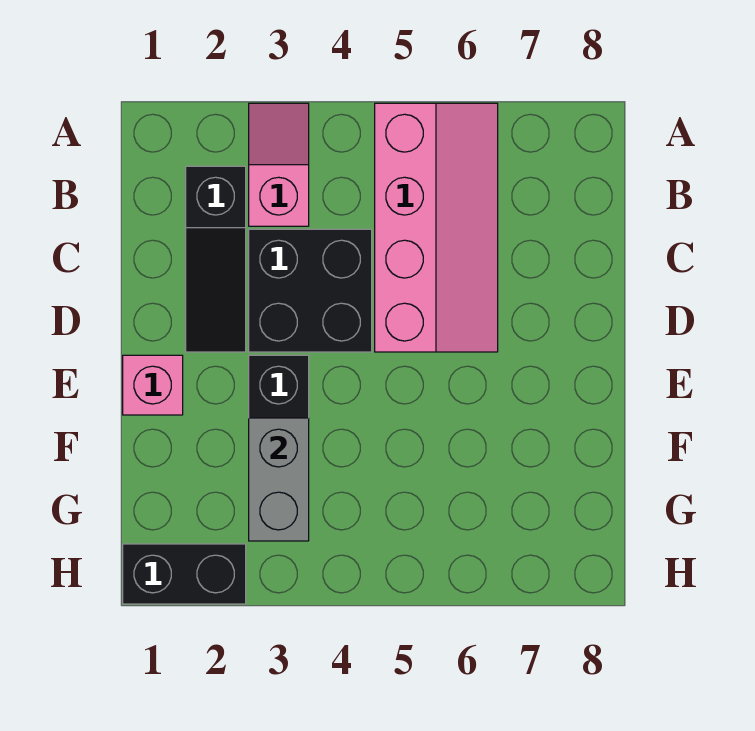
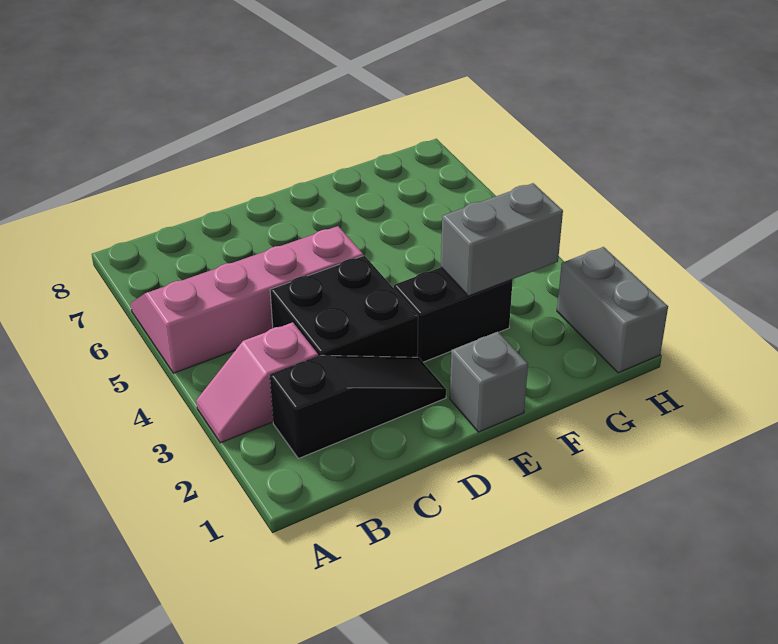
pink 1x1 brick [123,355,183,415] -> grey 1x1 brick [450,332,528,432]
black 1x2 brick [123,544,246,604] -> grey 1x2 brick [557,247,668,373]

